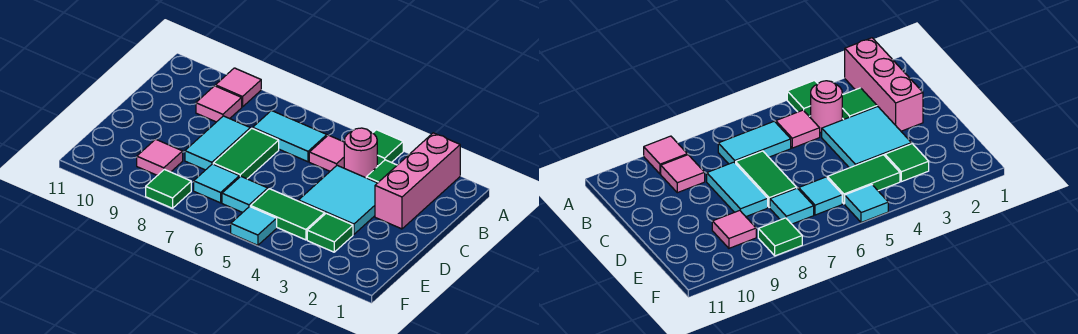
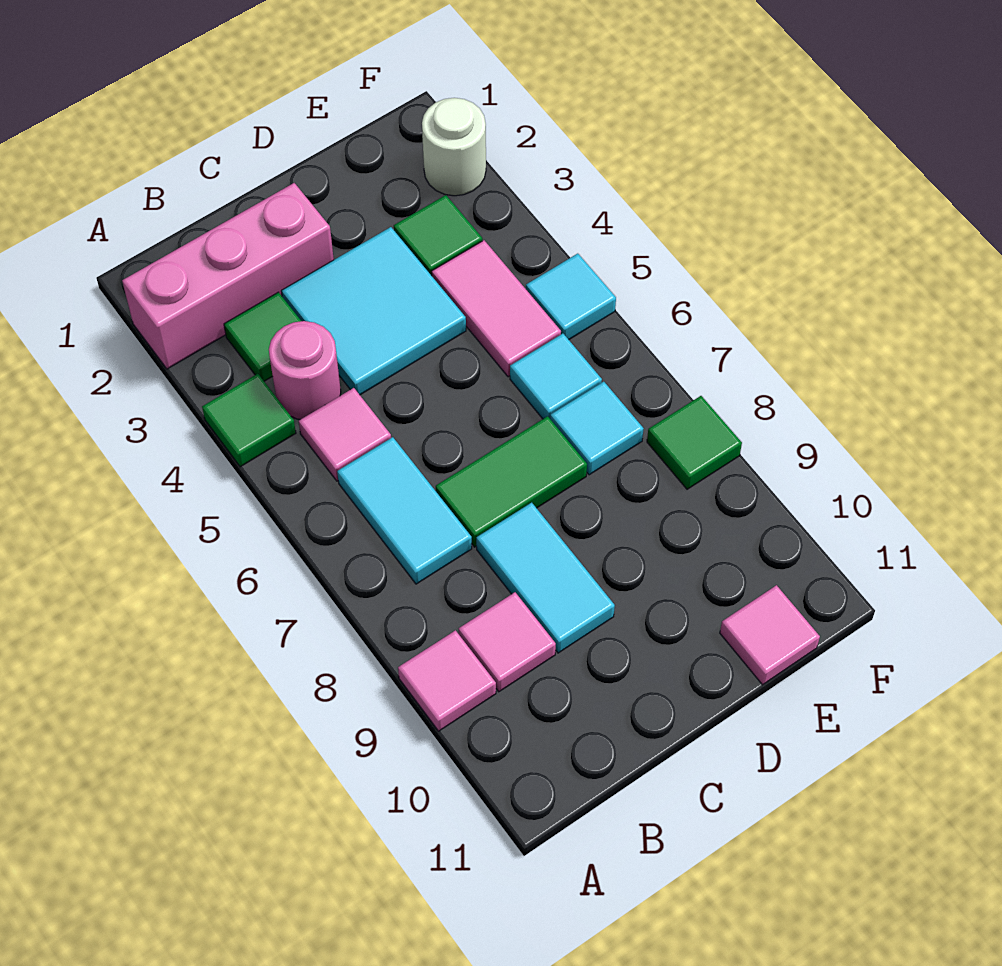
cyan 1x2 tile [185,116,250,170] -> cyan 1x2 tile turned to [476,503,615,653]
green 1x2 tile [250,189,325,240] -> pink 1x2 tile [432,240,561,377]
pink 1x1 tile [137,139,183,176] -> pink 1x1 tile moved to [720,585,820,685]
none -> white 1x1 round brick [422,98,486,196]

